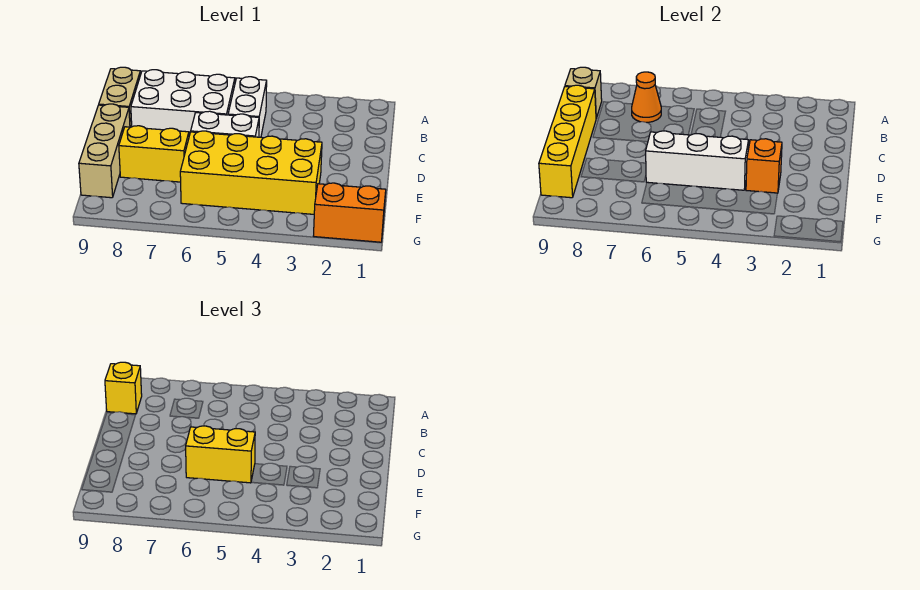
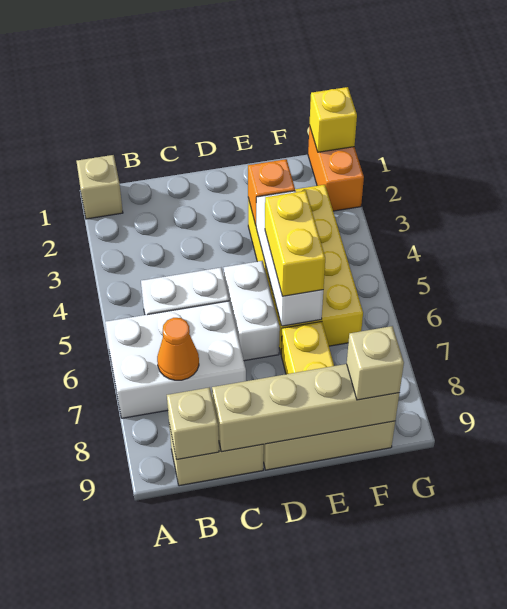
none -> tan 1x1 brick [76,155,123,219]
white 2x3 brick [131,70,235,136] -> white 2x3 brick turned to [105,301,246,418]
yellow 1x1 brick [105,362,142,414] -> yellow 1x1 brick moved to [309,87,357,152]
yellow 1x4 brick [539,85,596,198] -> tan 1x4 brick [212,364,399,452]
none -> tan 1x1 brick [347,326,404,400]

